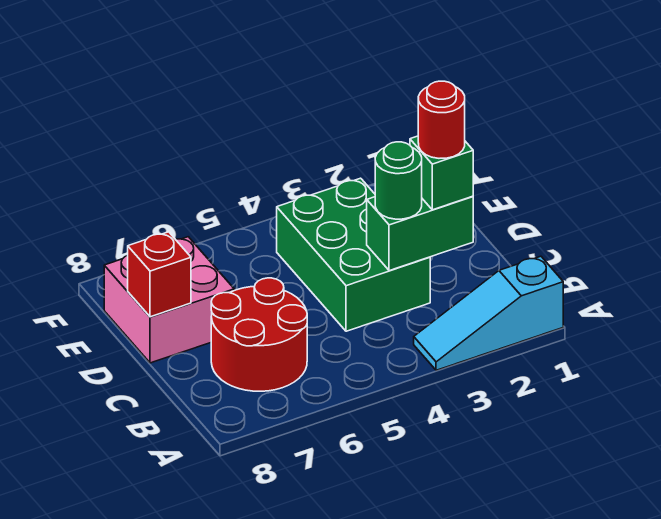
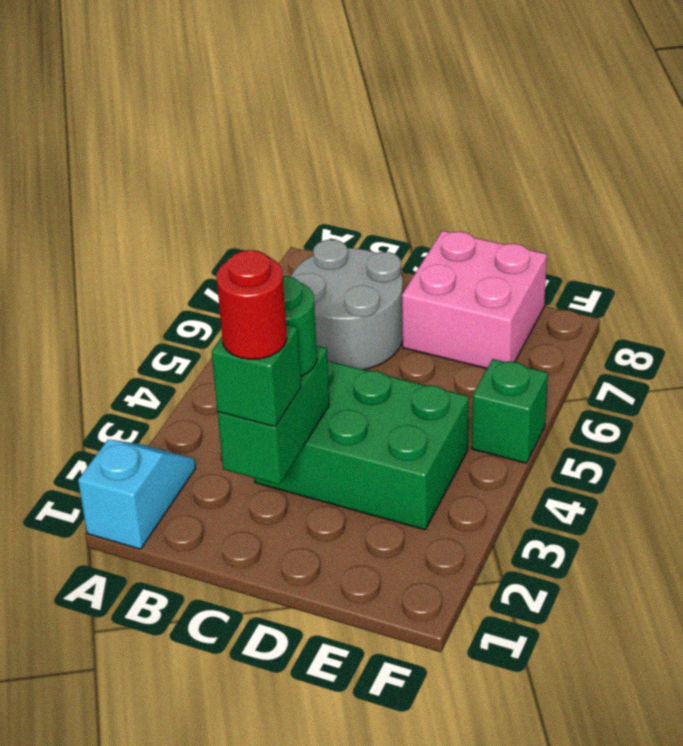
cyan 1x3 slope [414,256,563,370] -> cyan 1x2 slope [78,439,196,549]
red 2x2 round brick [211,278,307,391] -> grey 2x2 round brick [291,240,403,370]
red 1x1 brick [128,232,191,317] -> none
none -> green 1x1 brick [472,359,548,463]

